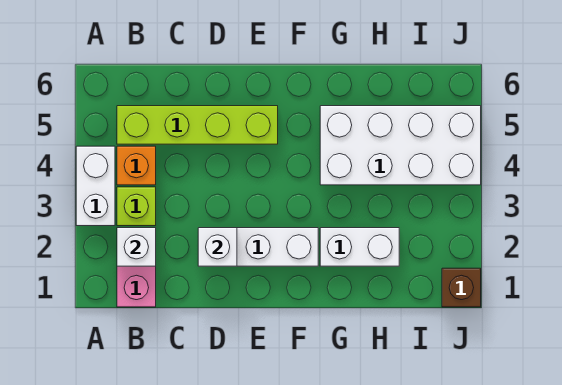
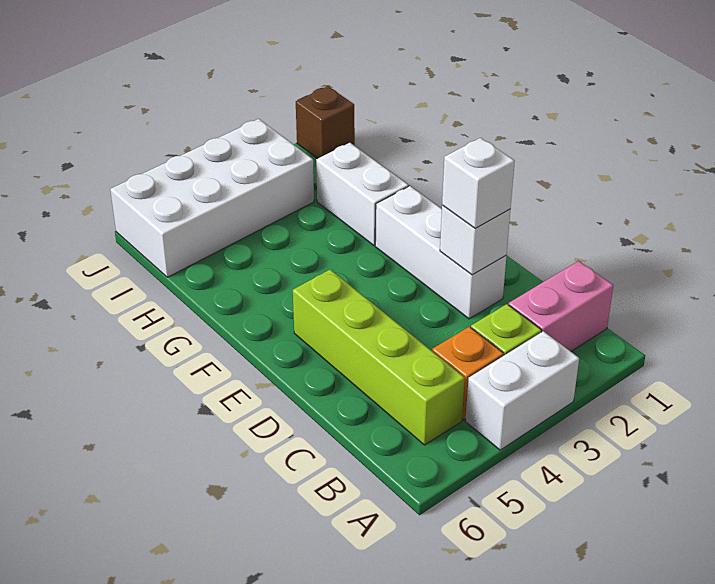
white 1x1 brick [117,228,156,266] -> white 1x1 brick moved to [442,138,515,228]
white 2x4 brick [320,106,481,185] -> white 2x4 brick turned to [110,119,314,277]

